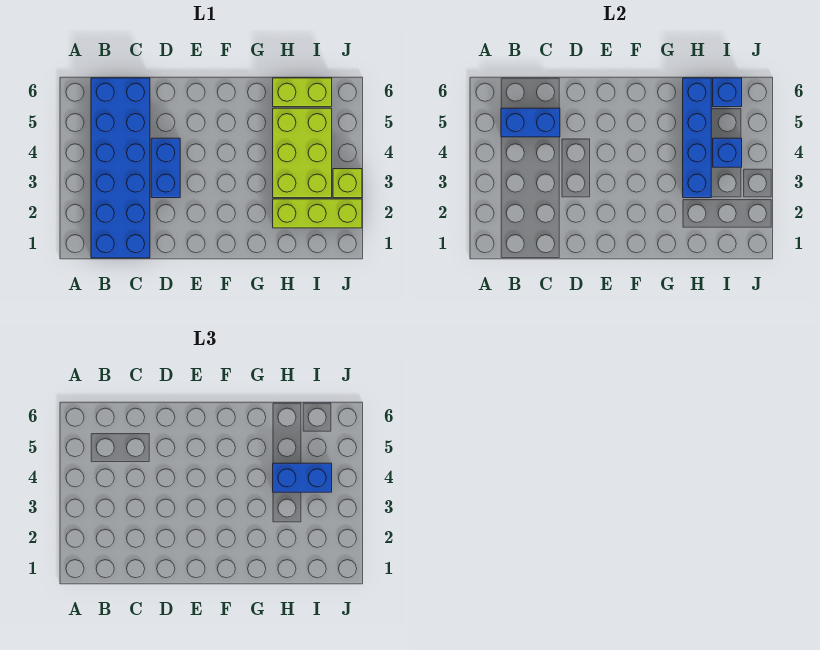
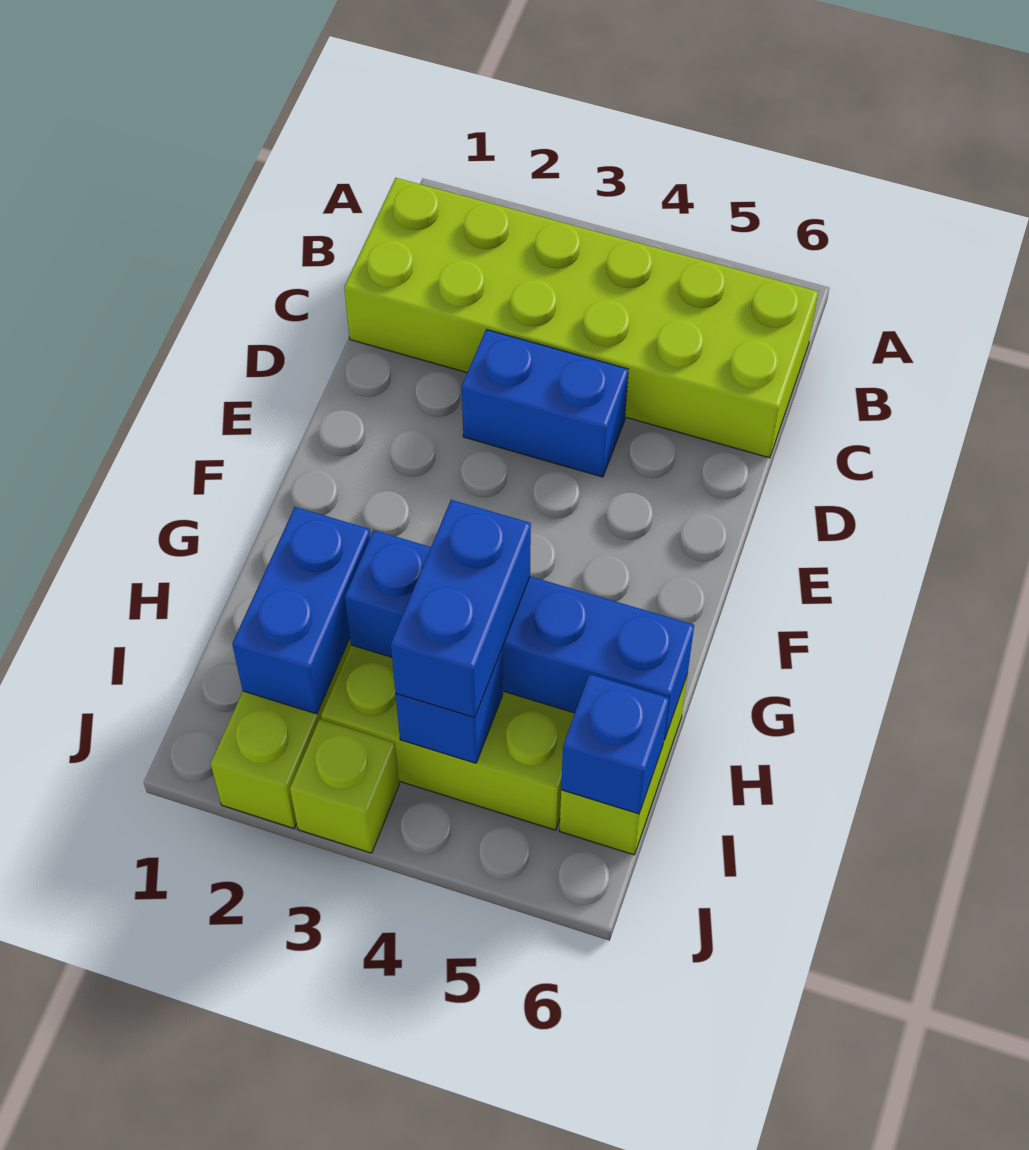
blue 2x6 brick [91,78,150,258] -> lime 2x6 brick [344,178,818,458]
blue 1x2 brick [501,108,560,137] -> blue 1x2 brick moved to [232,507,371,714]

